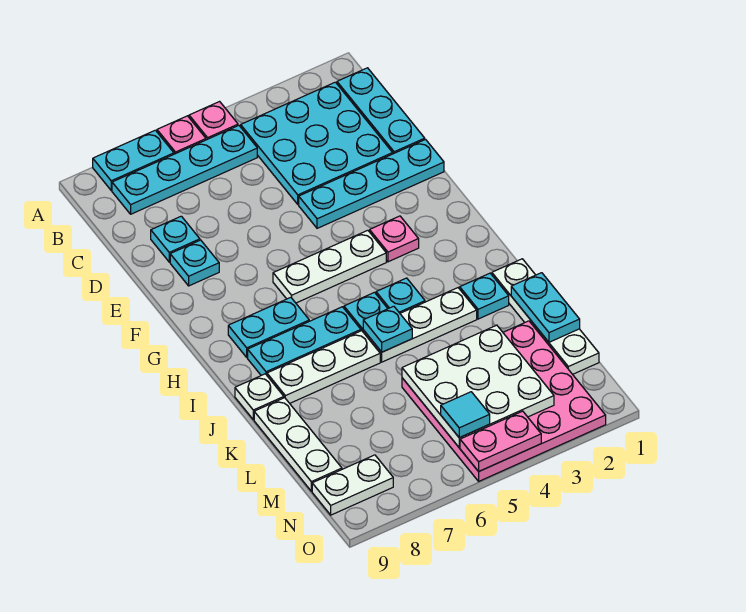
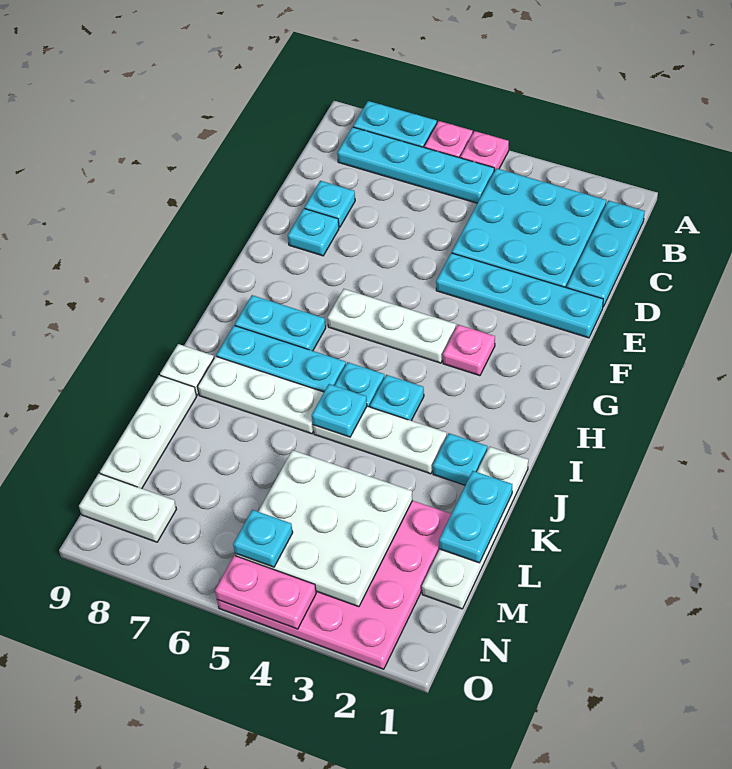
cyan 1x1 tile [441,392,490,438] -> cyan 1x1 plate [233,510,293,567]

